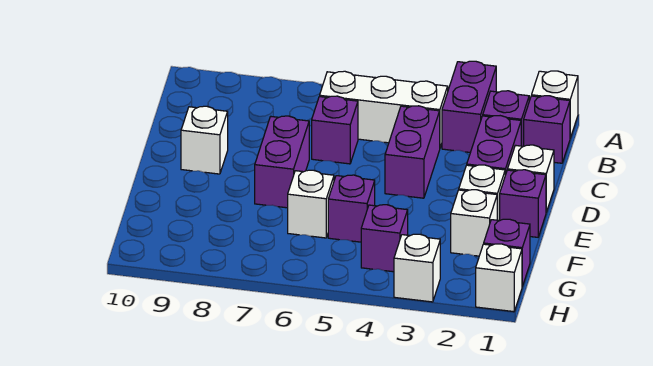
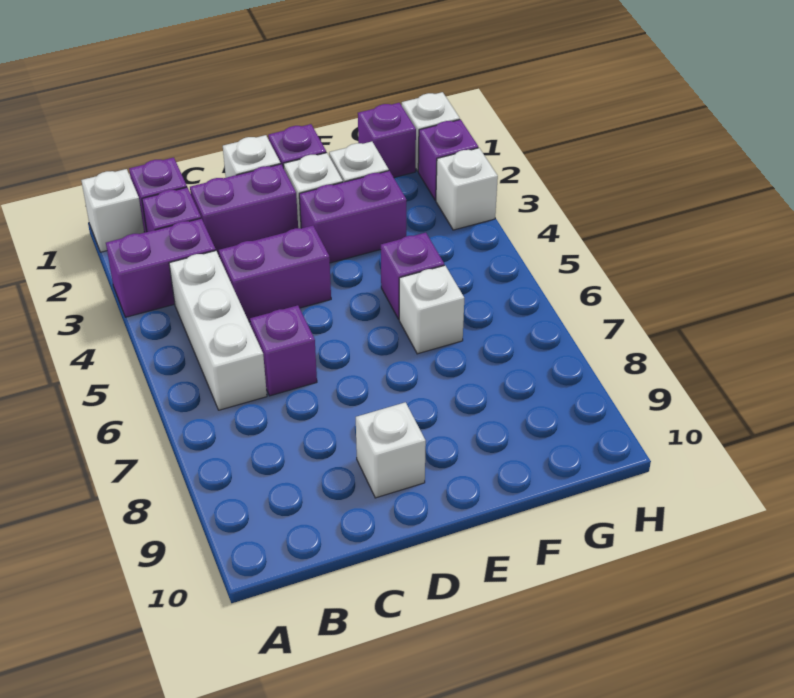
purple 1x2 brick [255,116,309,208] -> purple 1x2 brick moved to [299,171,406,263]
purple 1x1 brick [361,205,408,272] -> purple 1x1 brick moved to [418,120,478,200]

